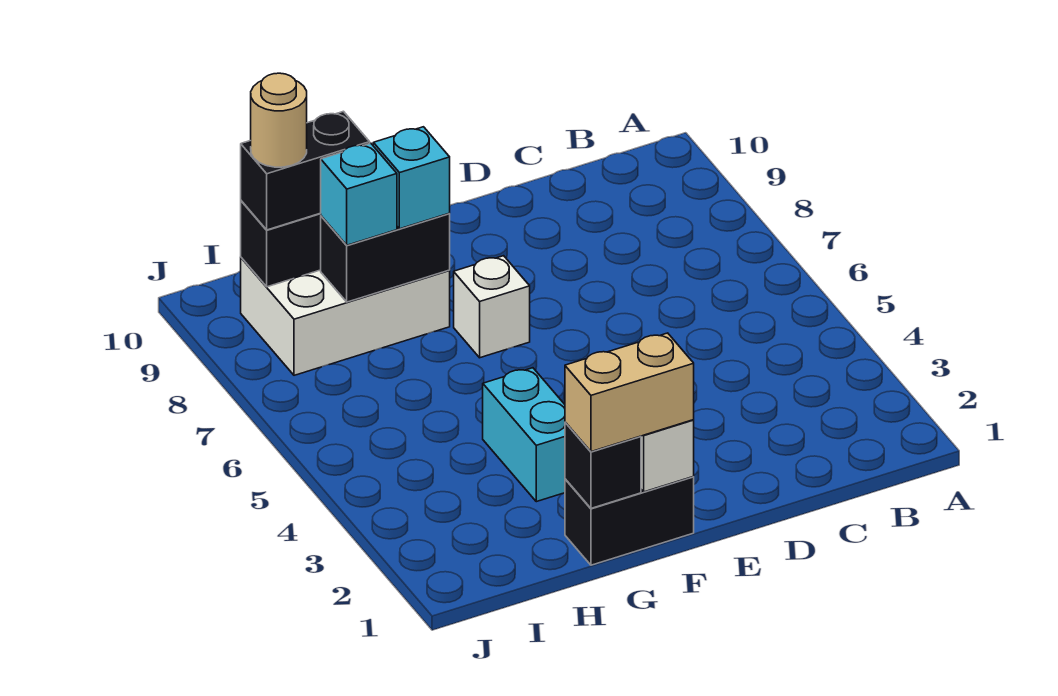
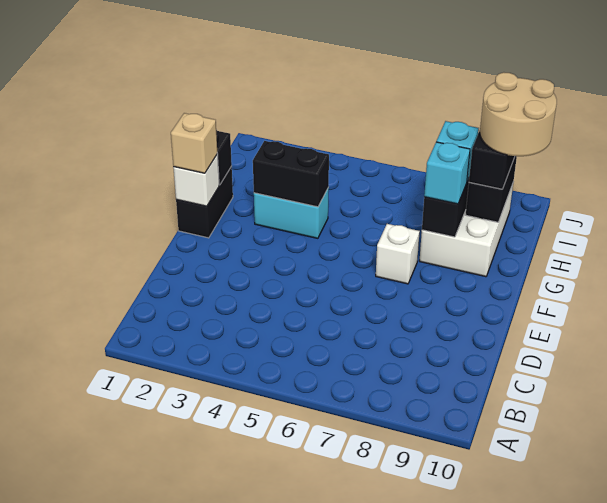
tan 1x2 brick [565,333,694,452] -> tan 1x1 brick [171,113,217,173]
none -> black 1x2 brick [253,141,329,207]
tan 1x1 round brick [251,73,307,167] -> tan 2x2 round brick [480,72,557,156]

